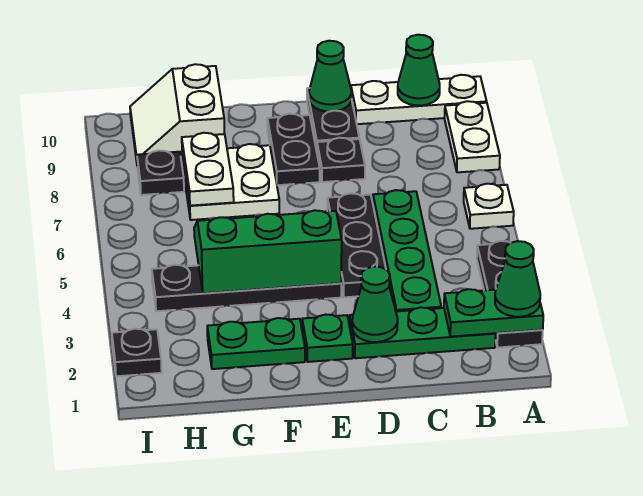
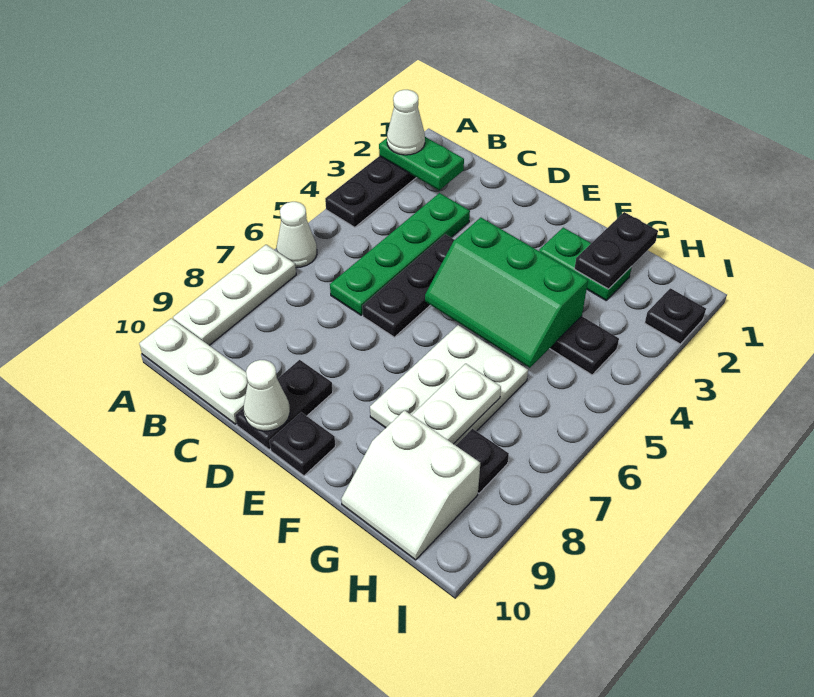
green 1x1 cone [495,241,540,317] -> white 1x1 cone [387,90,425,155]
white 1x1 plate [464,184,514,229] -> white 1x1 cone [277,202,317,268]
white 1x2 plate [445,101,500,172] -> white 1x3 plate [173,245,296,345]
green 1x3 plate [350,307,495,358] -> none
green 1x1 cone [398,35,440,106] -> none
green 1x1 cone [352,267,398,342] -> none
black 1x1 plate [317,138,365,182] -> black 1x1 plate moved to [269,412,335,476]
green 1x1 cone [309,41,351,112] -> white 1x1 cone [244,360,290,431]
green 1x1 plate [302,315,353,362] -> none
black 1x2 plate [267,114,320,185] -> black 1x2 plate moved to [575,212,658,289]
white 2x2 plate [182,144,279,220] -> white 2x3 plate [370,325,528,445]
white 2x2 slope [130,64,225,163] -> white 2x2 slope turned to [341,410,480,560]

